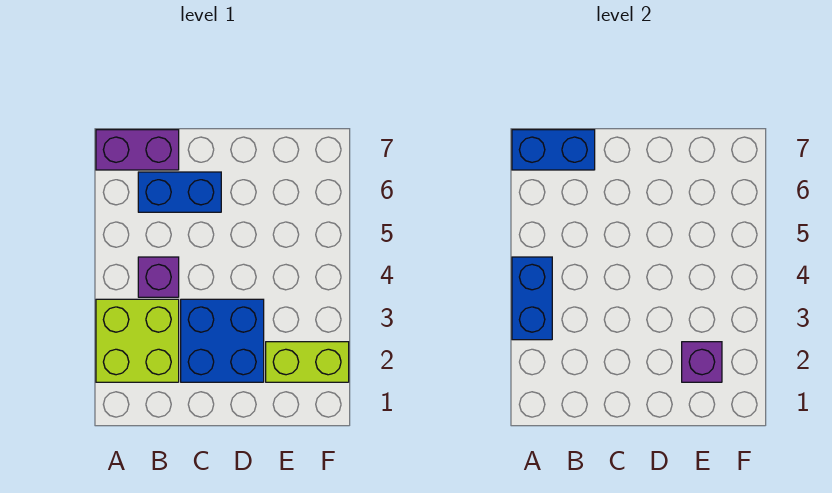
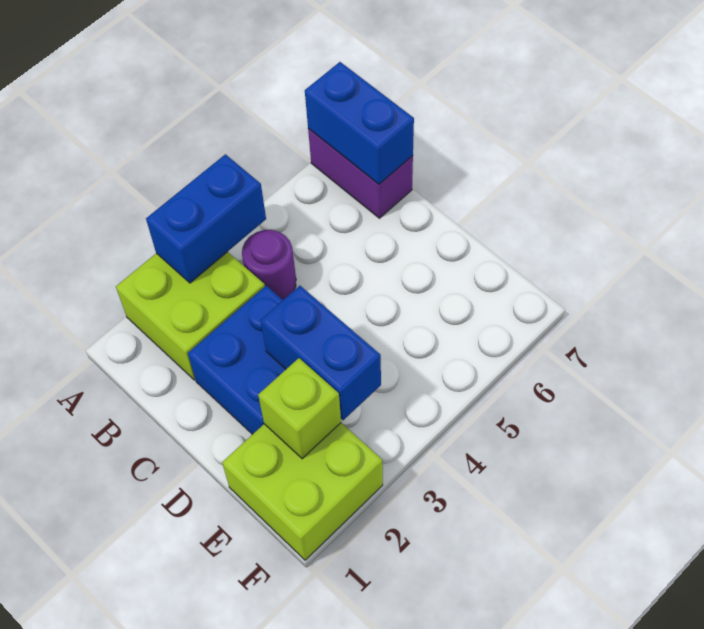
purple 1x1 brick [138,257,179,297] -> purple 1x1 round brick [242,230,296,300]
blue 1x2 brick [138,172,221,212] -> blue 1x2 brick moved to [260,286,381,420]
lime 1x2 brick [266,342,349,382] -> lime 2x2 brick [222,423,383,560]
purple 1x1 brick [682,342,722,382] -> lime 1x1 brick [258,358,341,459]

